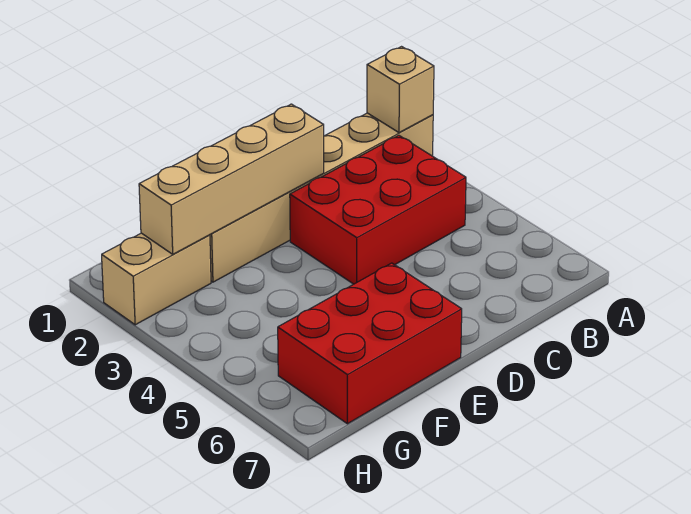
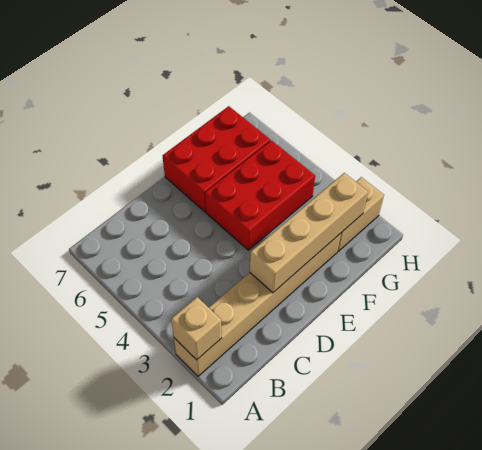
red 2x3 brick [290,135,466,284] -> red 2x3 brick moved to [205,140,315,250]

